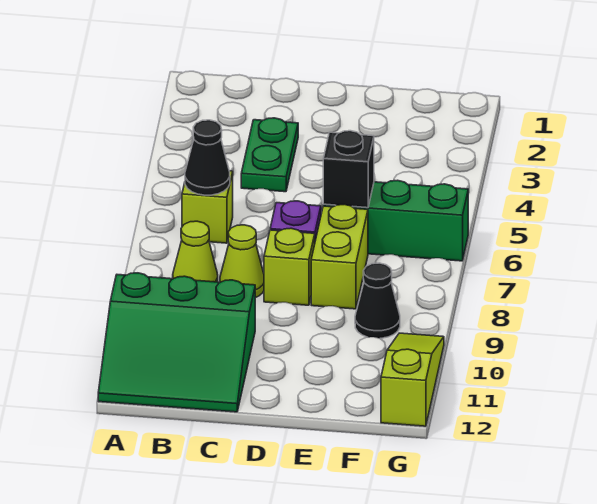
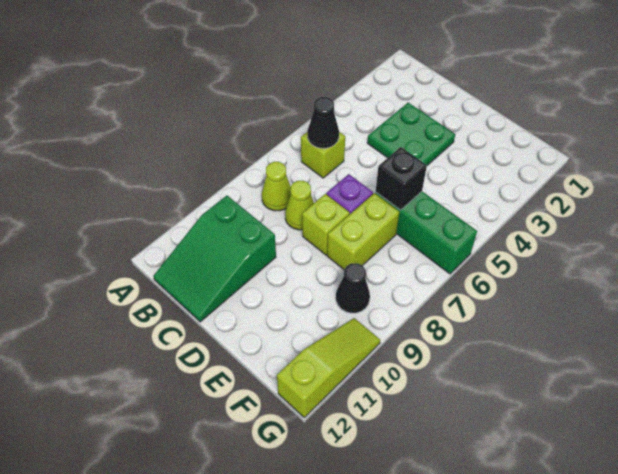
green 3x3 slope [98,273,255,412] -> green 2x3 slope [153,196,276,322]
green 1x2 plate [241,118,298,192] -> green 2x2 plate [367,103,455,165]

